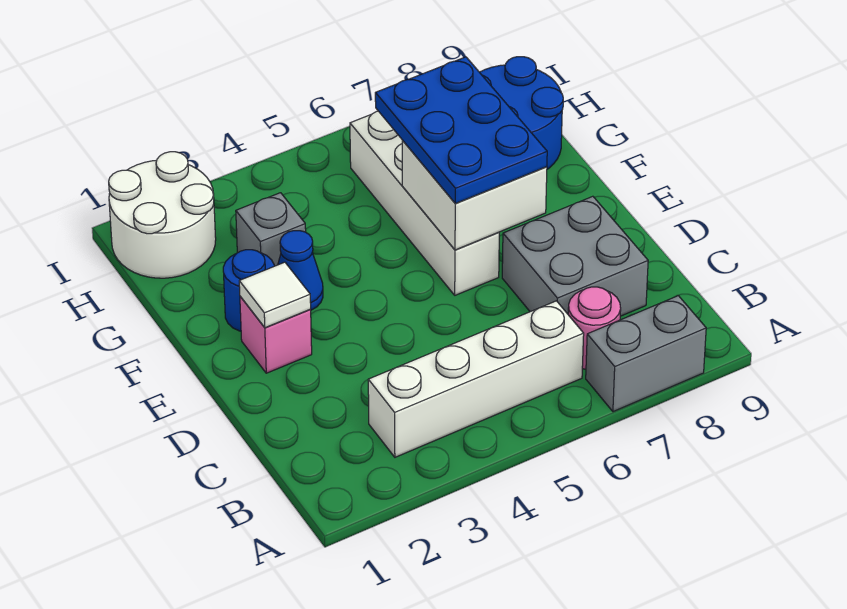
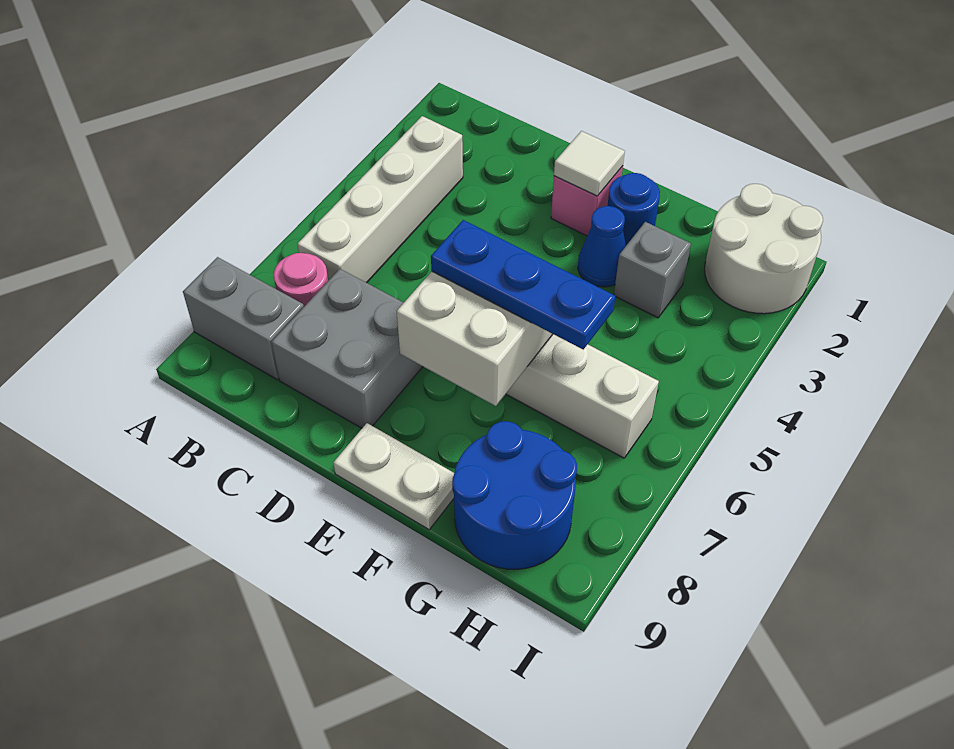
grey 1x2 brick [586,296,706,412] -> grey 1x2 brick turned to [183,257,304,380]
blue 2x3 plate [375,57,547,203] -> blue 1x3 plate [431,220,615,349]
none -> white 1x2 plate [333,423,454,530]

